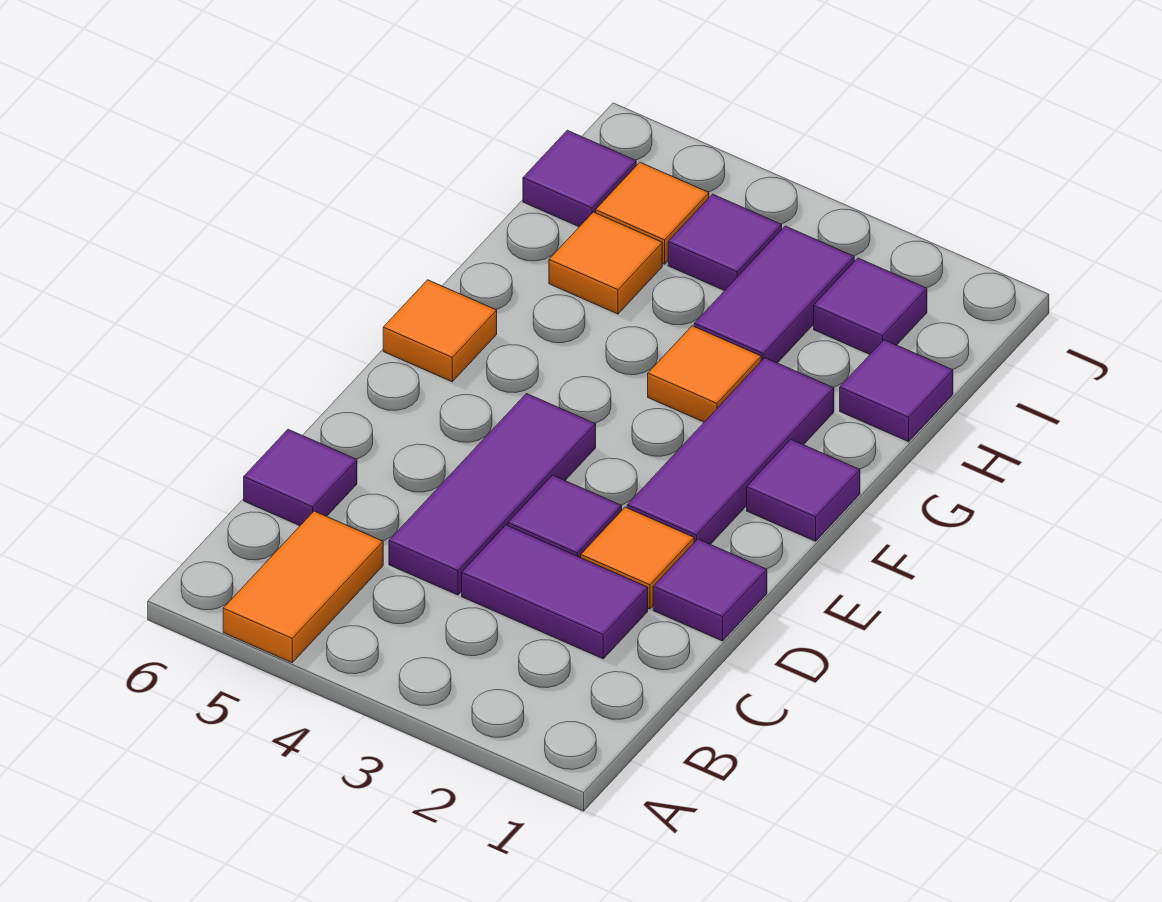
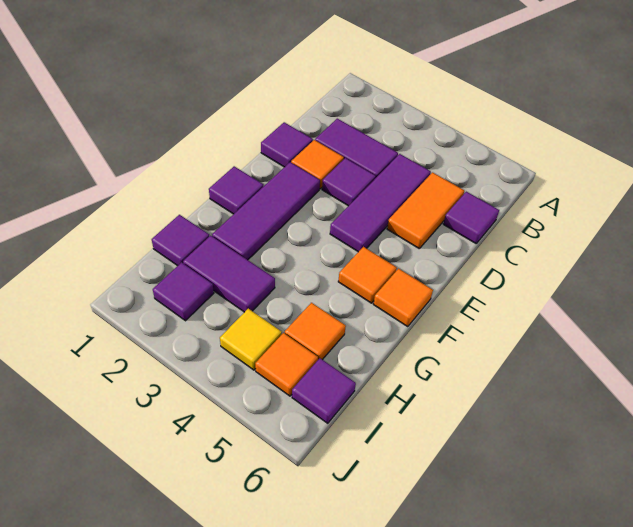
orange 1x2 tile [223,511,383,663] -> orange 1x2 tile moved to [387,172,464,249]
orange 1x1 tile [648,326,761,422] -> orange 1x1 tile moved to [338,247,397,303]
purple 1x2 tile [694,226,854,363] -> purple 1x2 tile turned to [183,236,275,312]
purple 1x1 tile [668,194,782,291] -> yellow 1x1 tile [220,309,282,370]

